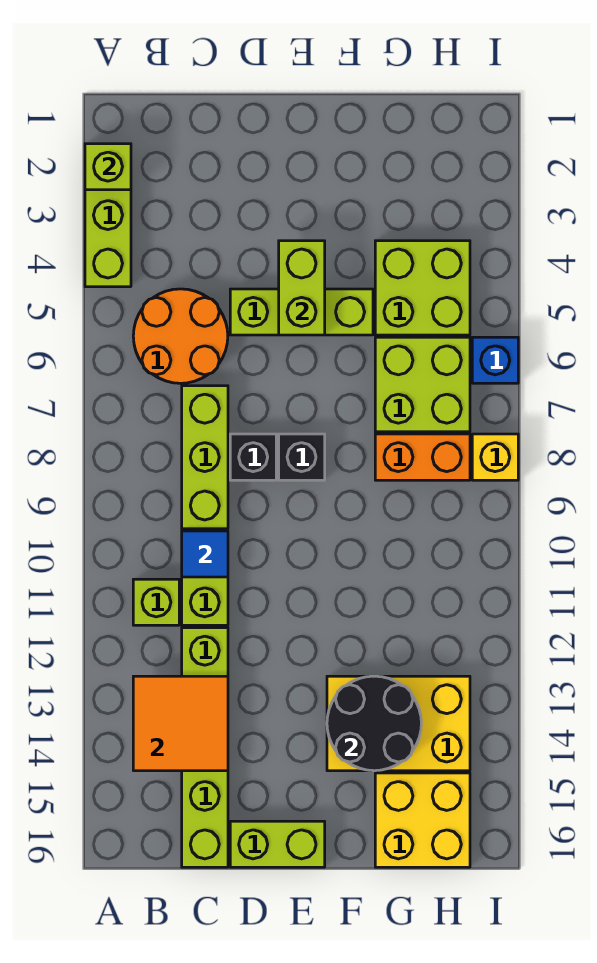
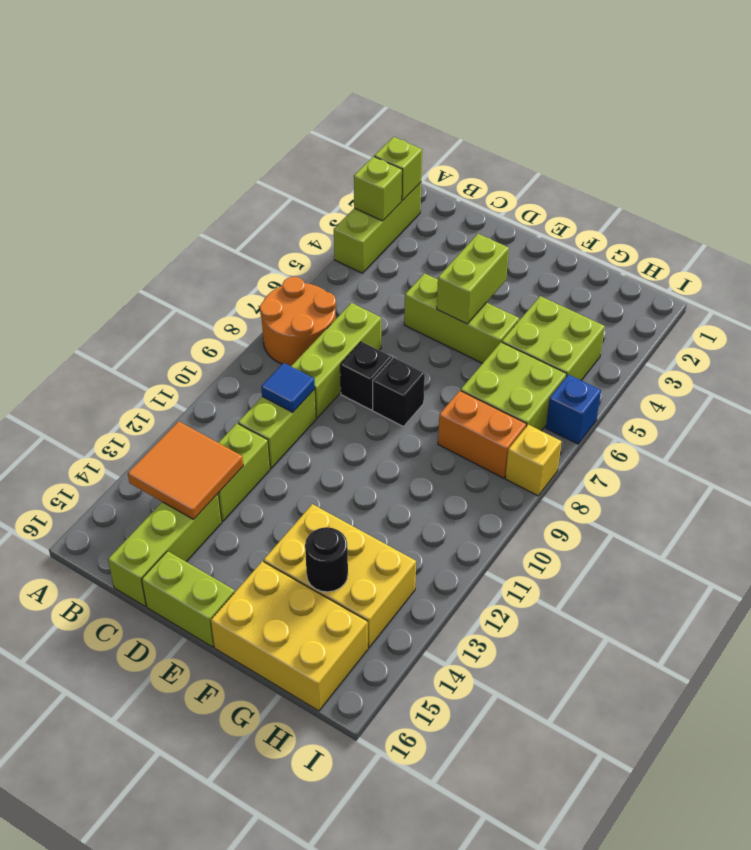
orange 2x2 round brick [133,289,228,383] -> orange 2x2 round brick moved to [260,277,336,366]
lime 1x1 brick [133,579,179,625] -> lime 1x1 brick moved to [354,157,402,221]
black 2x2 round brick [327,676,421,771] -> black 1x1 round brick [305,527,348,592]
yellow 2x2 brick [375,773,470,867] -> yellow 2x3 brick [211,561,368,711]

